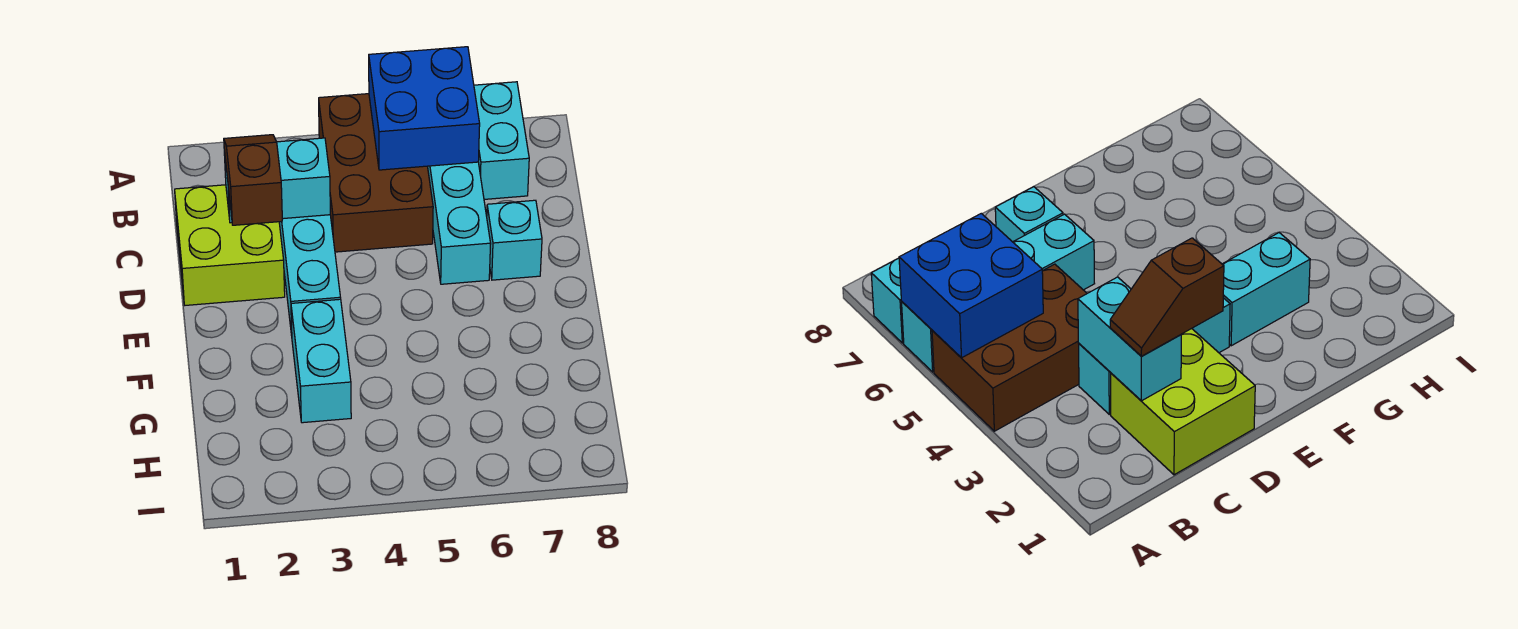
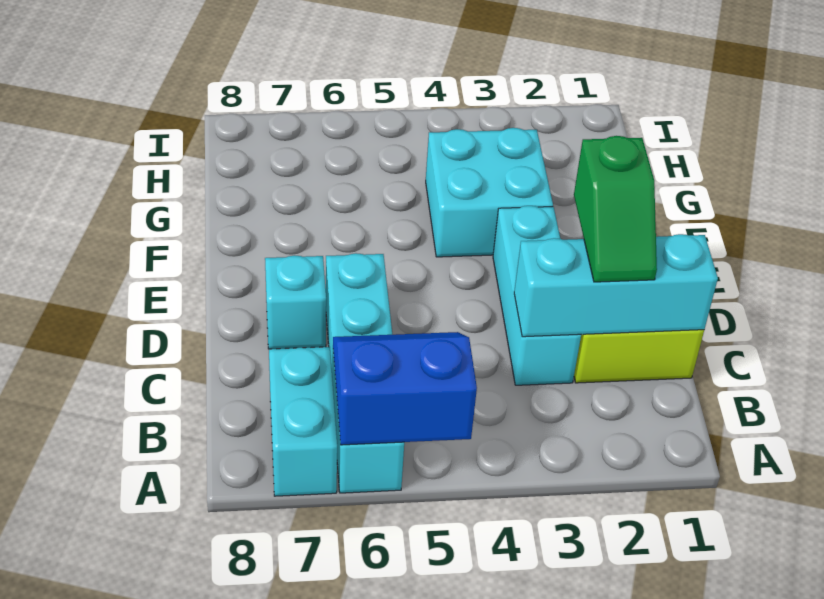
brown 2x3 brick [319,94,433,252] -> none
blue 2x2 brick [369,47,480,170] -> blue 2x2 slope [333,332,477,445]
cyan 1x2 brick [224,138,330,223] -> cyan 1x3 brick [514,234,718,337]
brown 1x2 slope [224,135,282,225] -> green 1x2 slope [574,136,657,282]
cyan 1x2 brick [291,299,351,423] -> cyan 2x2 brick [426,128,553,257]

